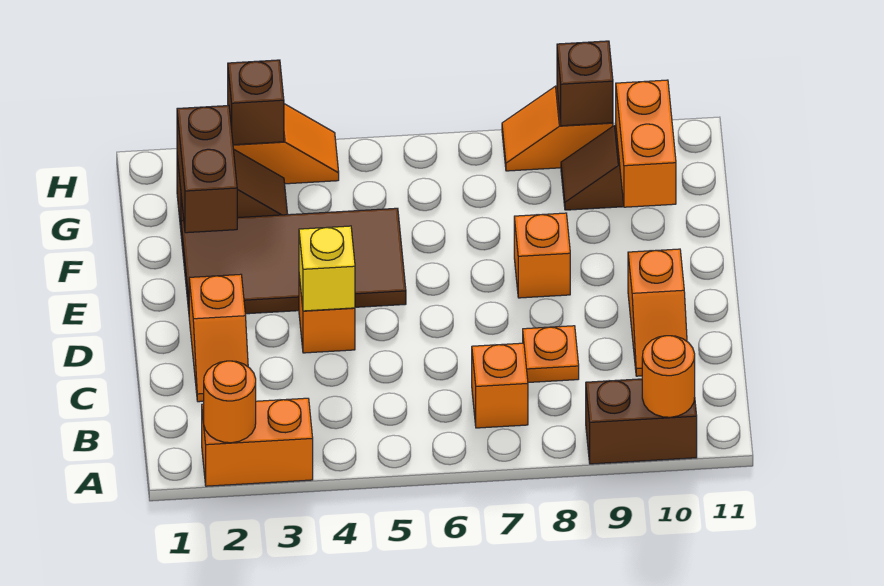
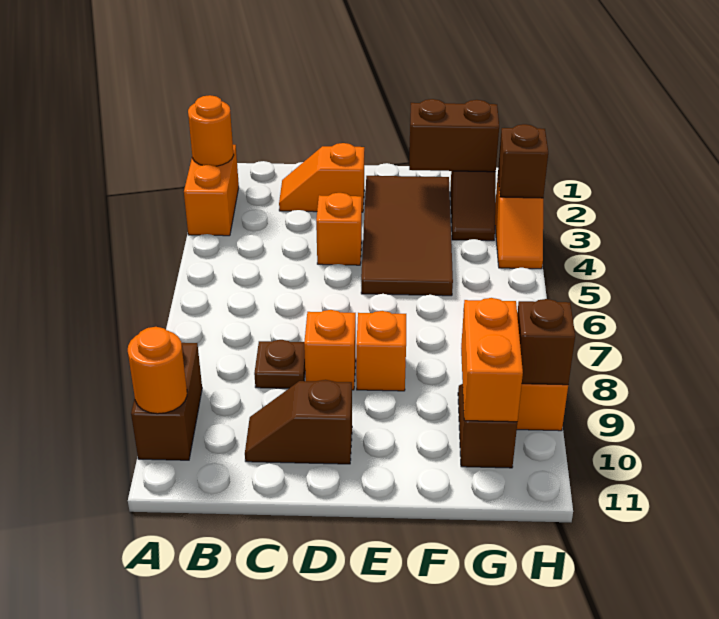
orange 1x1 brick [472,343,528,428] -> orange 1x1 brick moved to [304,310,356,390]
orange 1x1 plate [523,326,579,382] -> brown 1x1 plate [254,340,305,388]
orange 1x2 slope [628,249,687,376] -> brown 1x2 slope [245,380,352,464]
yellow 1x1 brick [299,226,355,311] -> none
orange 1x2 brick [616,80,676,207] -> orange 1x2 brick turned to [461,298,523,422]

